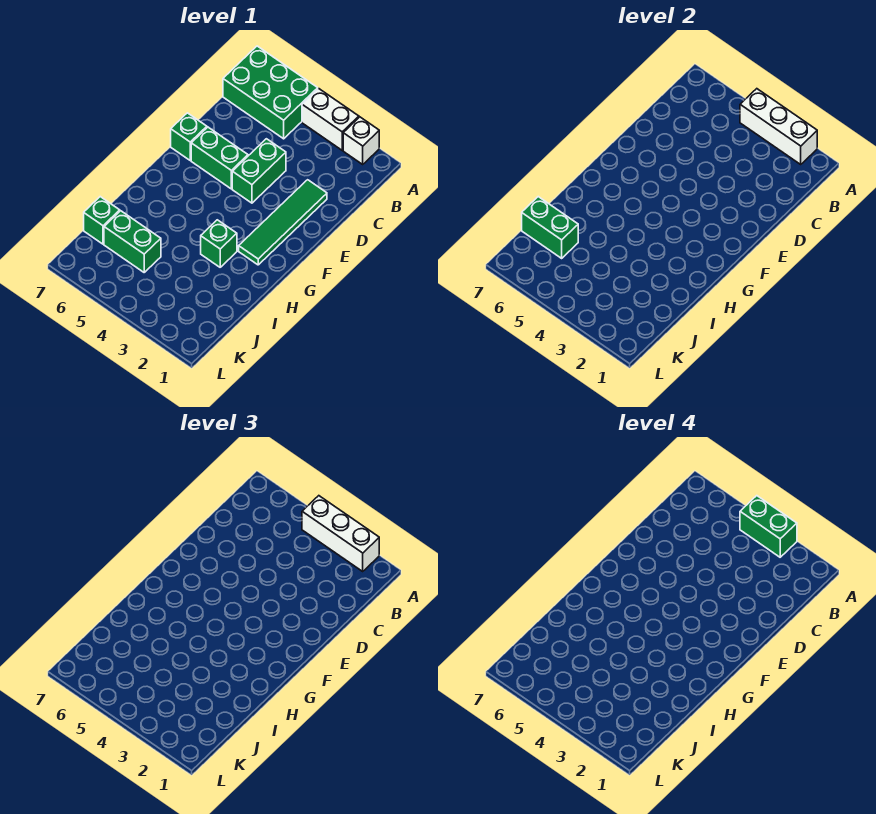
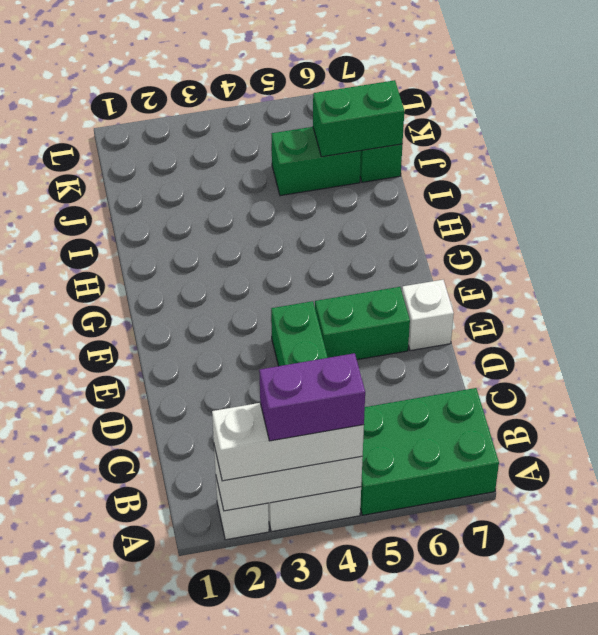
green 1x2 brick [740,496,797,557] -> purple 1x2 brick [259,353,365,441]
green 1x4 tile [239,180,327,265] -> none
green 1x1 brick [171,113,207,160] -> white 1x1 brick [402,280,454,351]
green 1x1 brick [201,220,237,267] -> none

